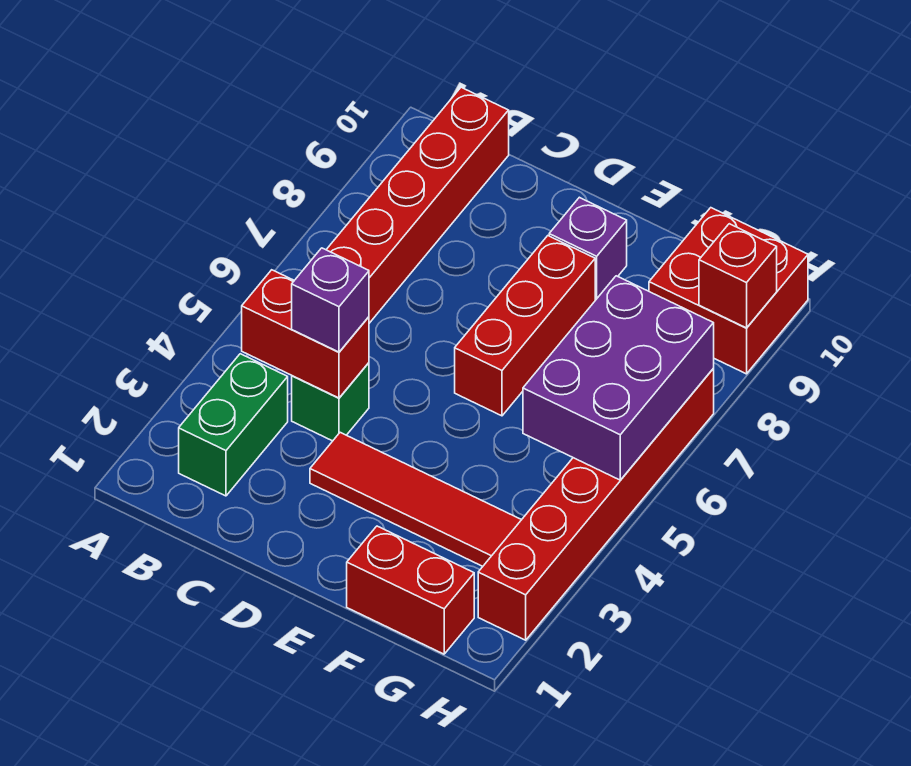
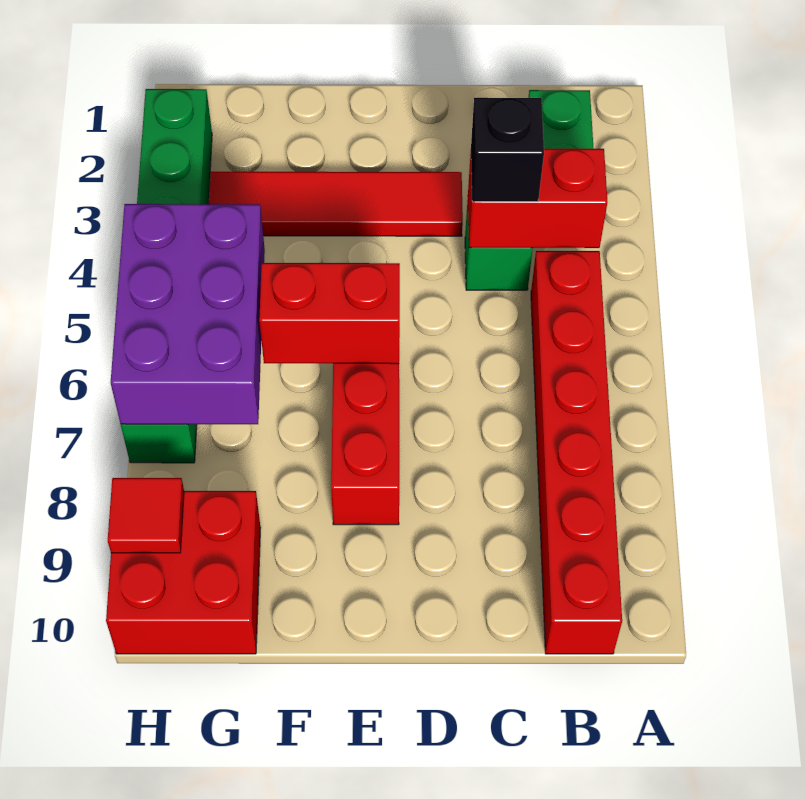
purple 1x1 brick [292,248,369,352] -> black 1x1 brick [471,98,544,202]
purple 1x1 brick [549,197,627,300] -> none
red 1x2 brick [347,526,474,654] -> red 1x2 brick moved to [259,263,400,364]
red 1x6 brick [478,369,714,640] -> green 1x6 brick [121,89,212,463]
red 1x1 brick [699,224,777,328] -> red 1x1 tile [108,478,184,553]

